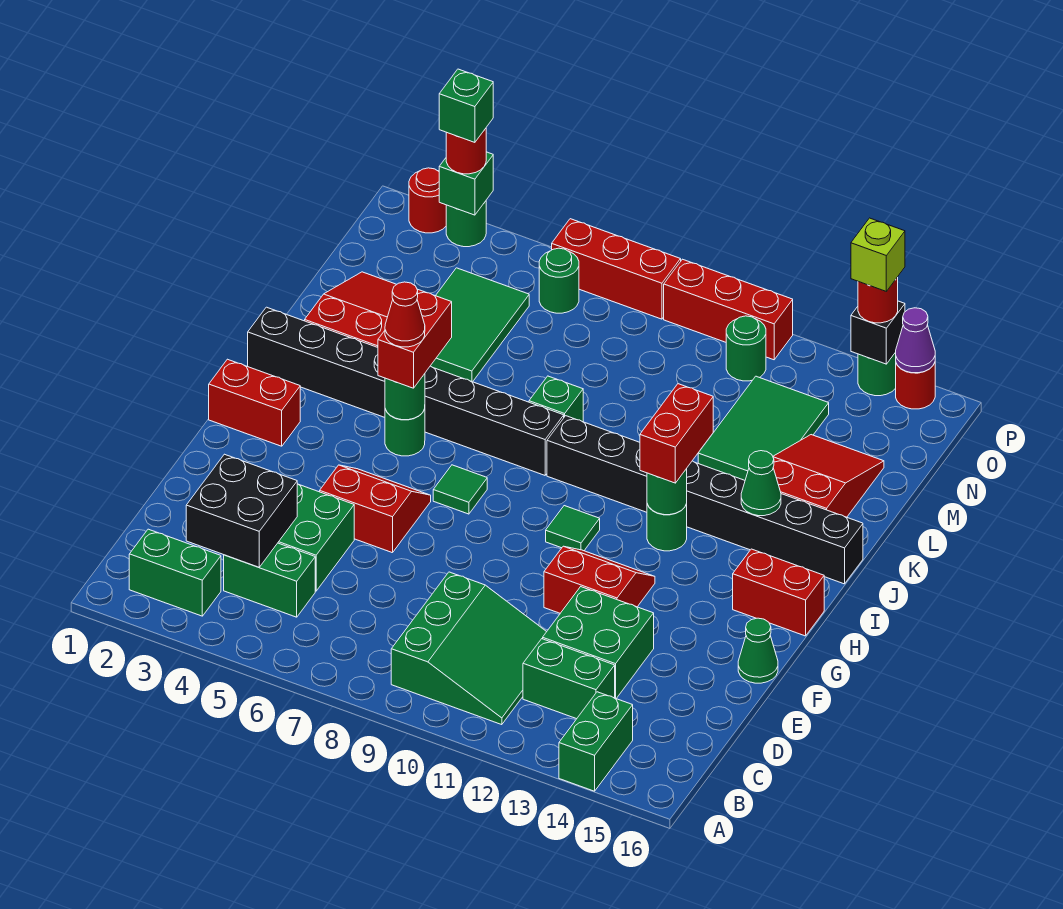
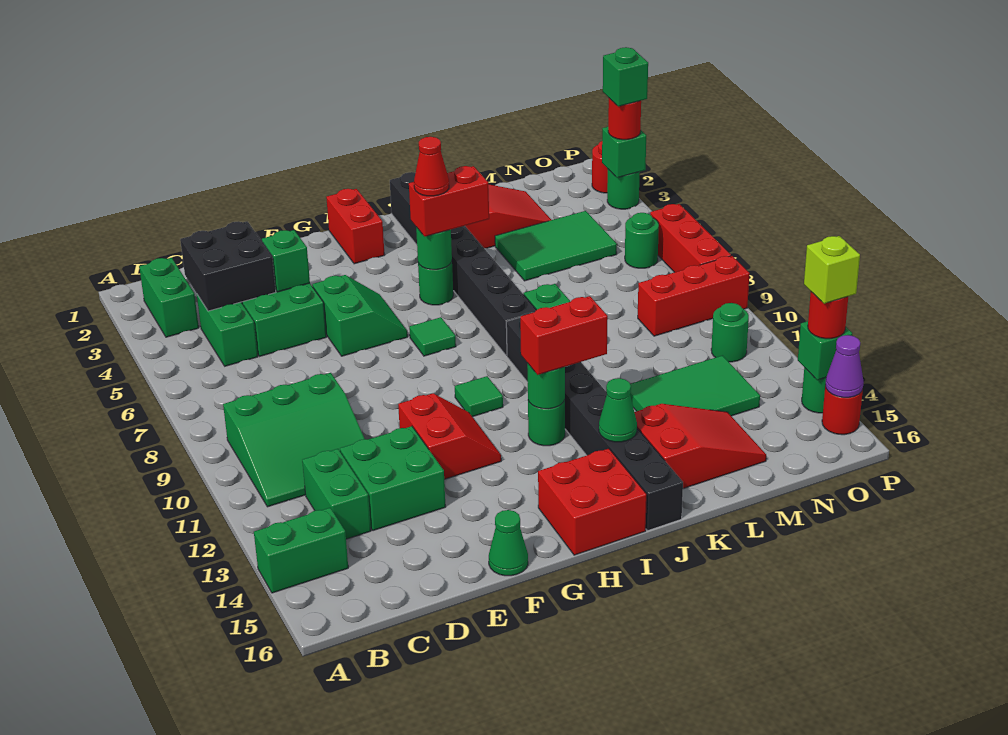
none -> green 1x1 brick [262,230,310,292]
red 2x2 slope [320,465,431,553] -> green 2x2 slope [312,275,408,356]
red 1x2 brick [733,549,824,636] -> red 2x2 brick [538,449,647,555]
red 1x3 brick [664,259,793,360] -> red 1x3 brick turned to [638,256,750,336]
black 1x1 brick [851,301,905,364] -> green 1x1 brick [798,321,852,380]

